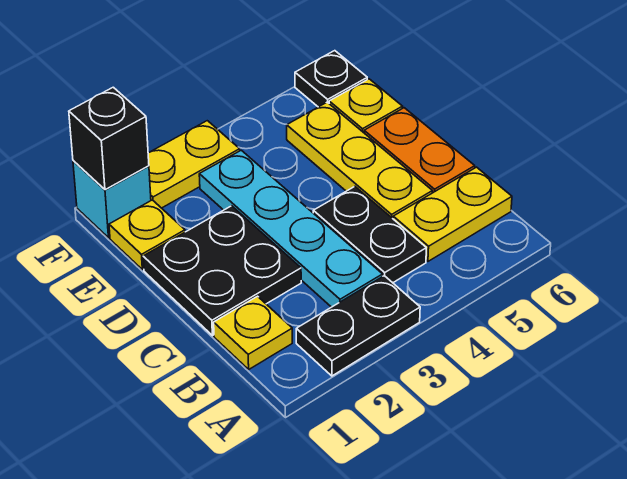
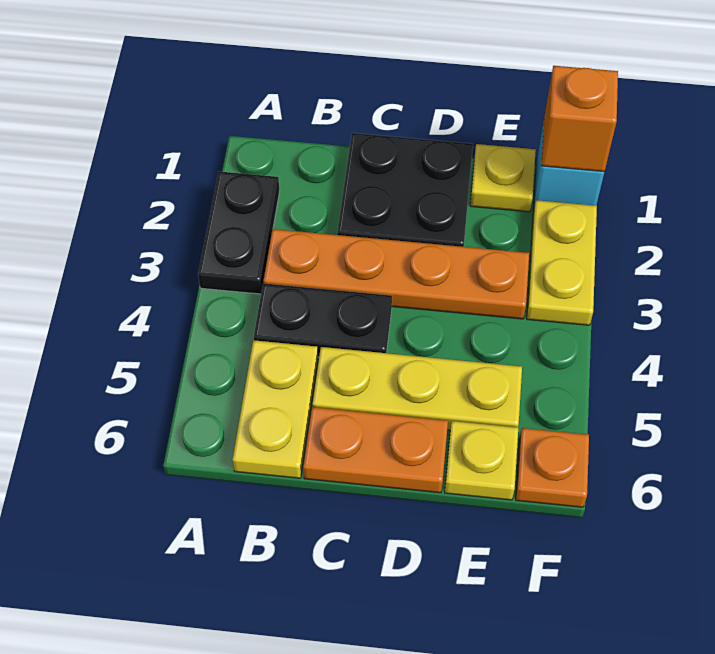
yellow 1x1 plate [214,296,292,369] -> none
cyan 1x4 plate [199,150,383,307] -> orange 1x4 plate [264,229,529,319]
black 1x1 brick [69,87,149,190] -> orange 1x1 brick [541,66,618,172]
black 1x1 plate [295,51,367,107] -> orange 1x1 plate [516,428,589,507]

